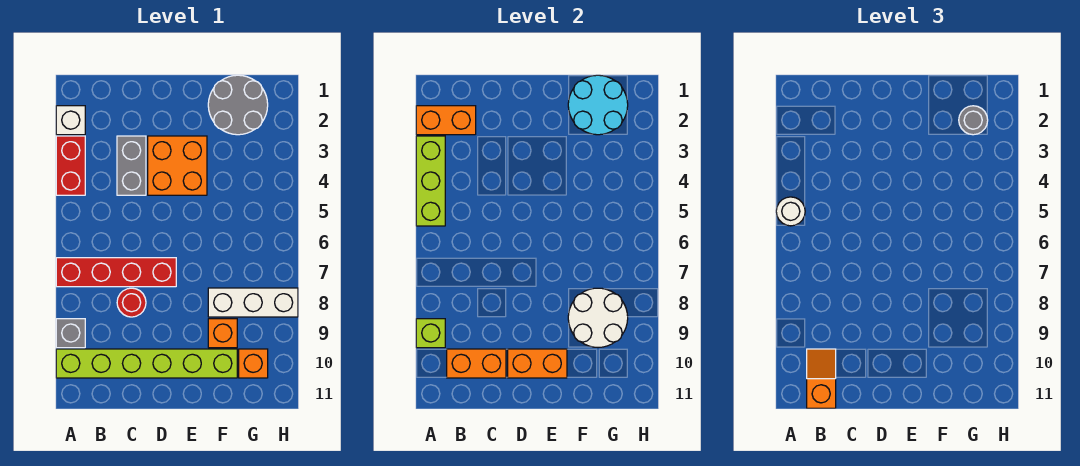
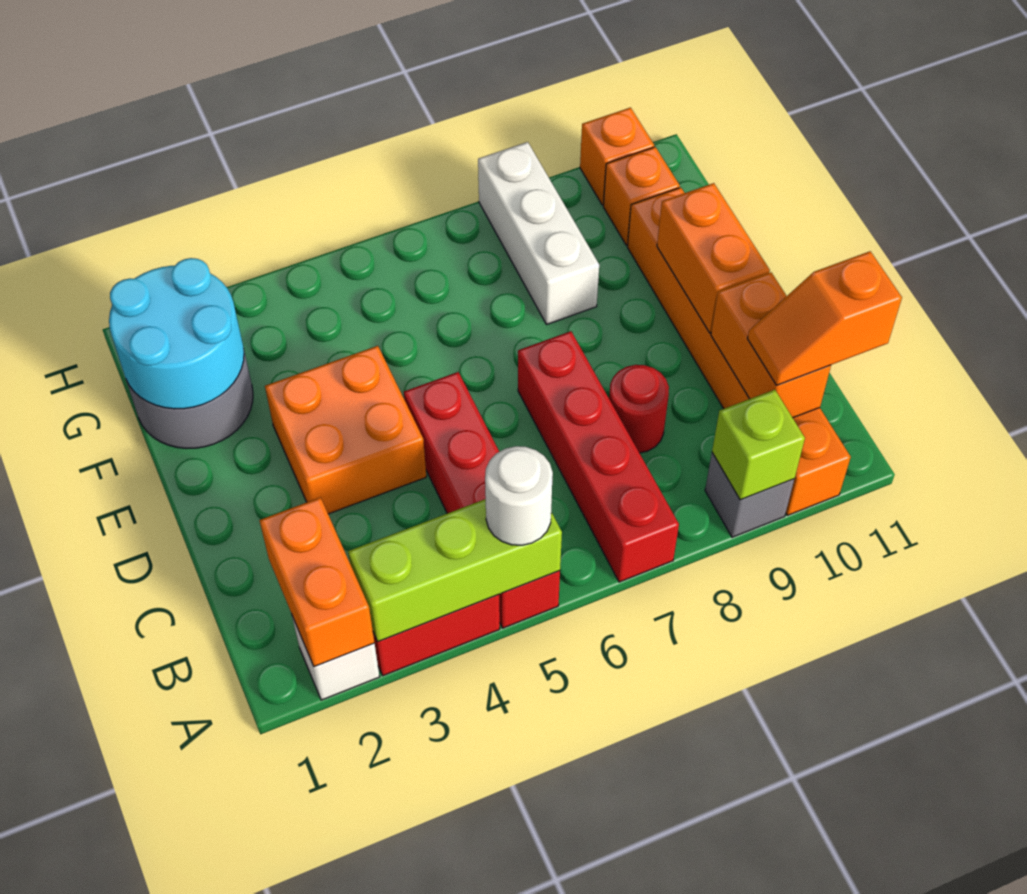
none -> red 1x4 brick [404,372,560,628]
lime 1x6 brick [56,349,237,378] -> orange 1x6 brick [627,187,851,515]
grey 1x2 brick [117,136,146,195] -> none
white 2x2 round brick [568,288,628,347] -> none
orange 1x1 brick [208,319,237,348] -> orange 1x1 brick moved to [580,108,654,205]
grey 1x1 round brick [959,106,988,135] -> none

